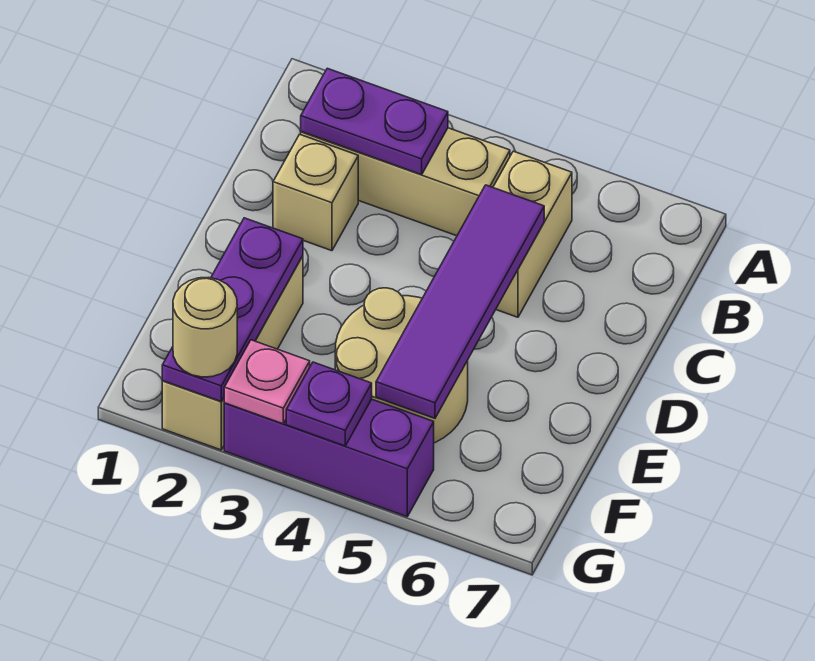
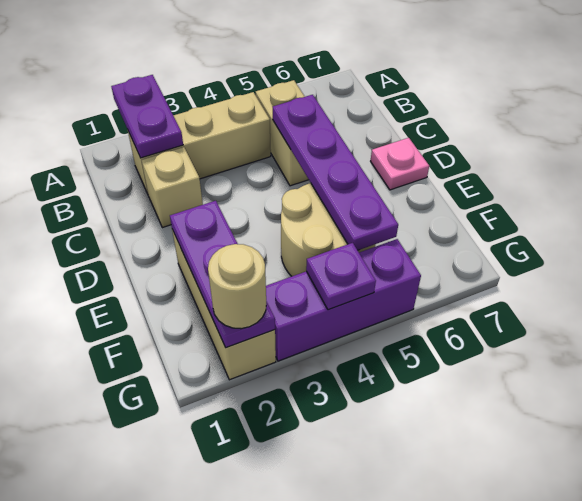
purple 1x2 plate [301,68,448,175] -> purple 1x2 plate turned to [111,75,183,158]
purple 1x4 tile [376,185,544,418] -> purple 1x4 plate [273,95,398,250]
pink 1x1 plate [224,340,310,424] -> pink 1x1 plate moved to [371,138,429,190]

